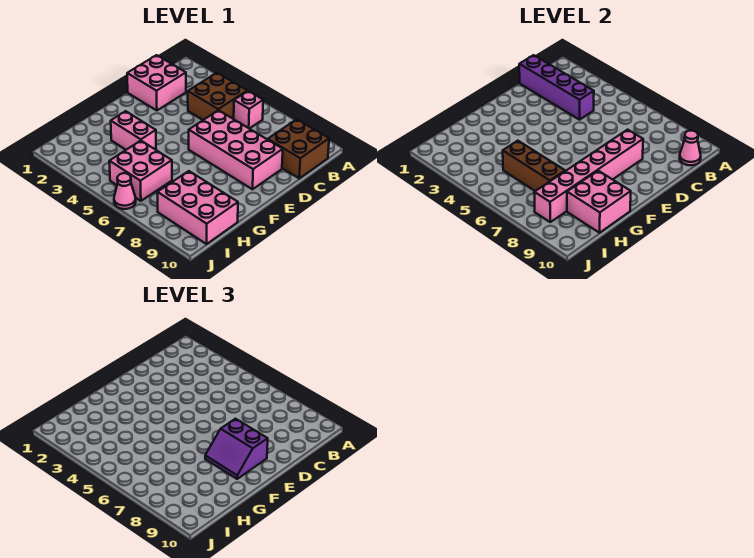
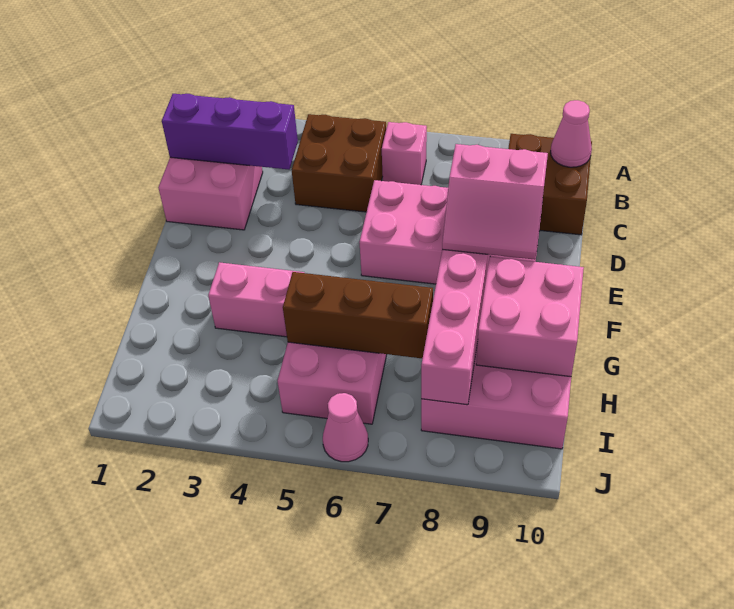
purple 1x4 brick [519,55,594,120] -> purple 1x3 brick [162,94,298,170]
purple 2x2 slope [205,419,268,479] -> pink 2x2 slope [442,144,548,260]

